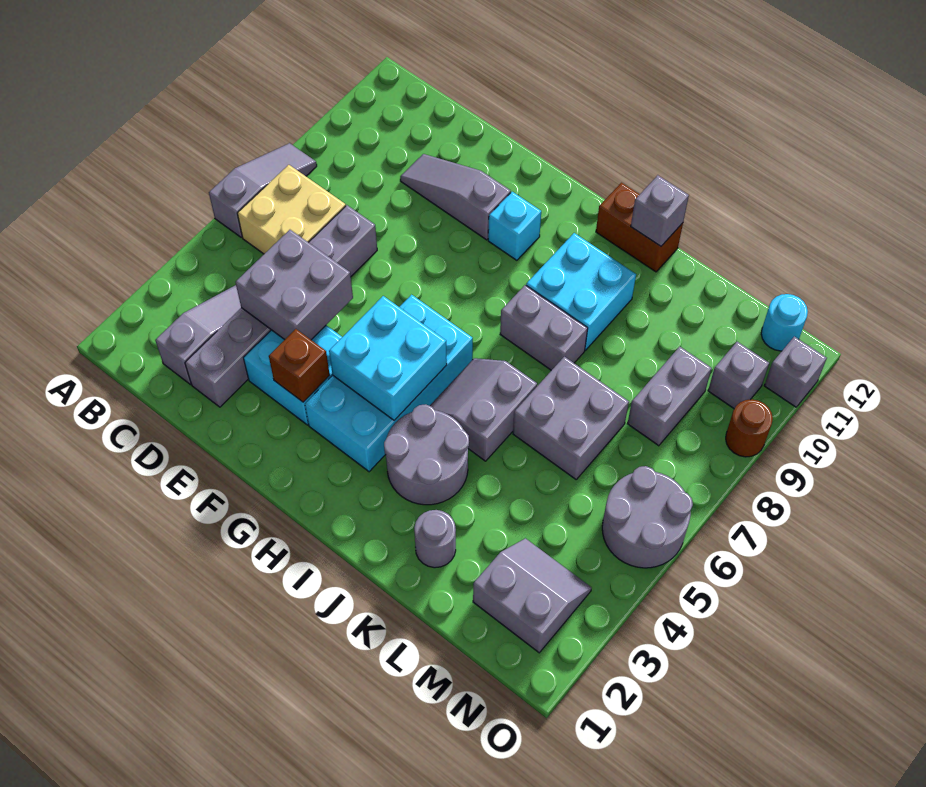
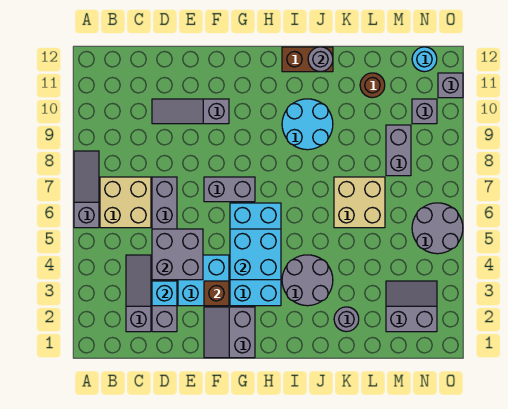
cyan 1x1 brick [488,192,541,260] -> cyan 1x1 brick moved to [152,281,177,306]
grey 2x2 slope [430,358,537,461] -> grey 2x2 slope moved to [204,307,255,358]
grey 1x2 brick [500,285,588,370] -> grey 1x2 brick moved to [204,177,255,202]
cyan 2x2 brick [526,233,636,350] -> cyan 2x2 round brick [282,99,333,150]
grey 1x1 brick [631,175,689,246] -> grey 1x1 round brick [308,47,333,72]
grey 2x2 brick [513,357,629,479] -> tan 2x2 brick [334,177,385,228]
brown 1x1 round brick [726,399,773,457] -> brown 1x1 round brick moved to [360,73,385,98]

